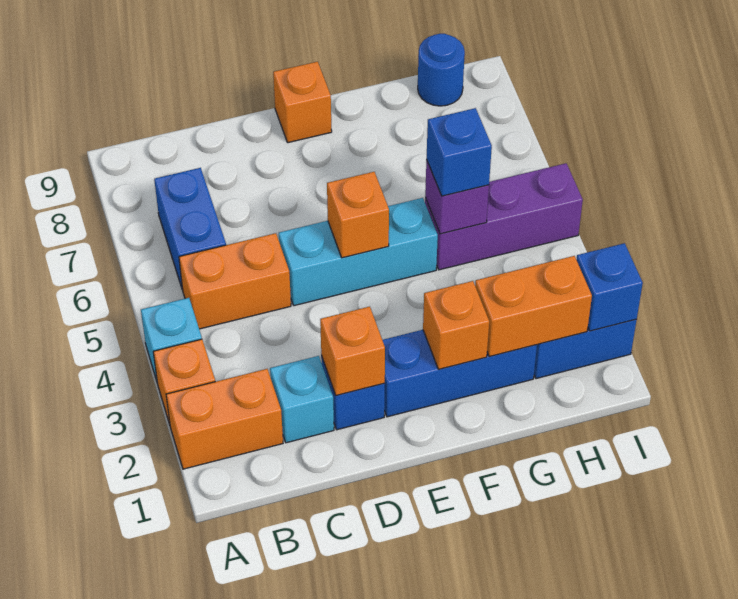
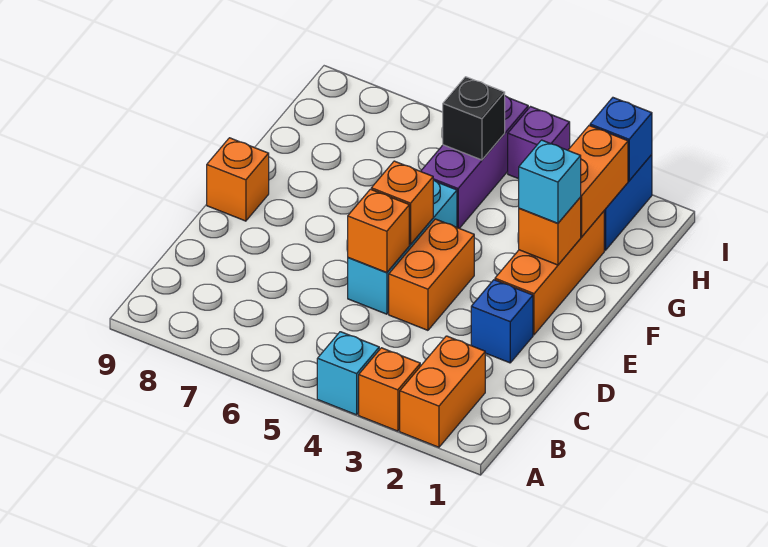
orange 1x2 brick [179,233,291,329] -> orange 1x2 brick moved to [389,219,474,330]
blue 1x2 brick [154,168,226,290] -> none
cyan 1x1 brick [270,356,334,443] -> cyan 1x1 brick moved to [519,140,581,223]
orange 1x1 brick [320,307,385,396] -> orange 1x1 brick moved to [348,189,409,273]
blue 1x3 brick [383,330,537,417] -> orange 1x3 brick [495,211,604,335]
purple 1x1 brick [425,160,489,234] -> purple 1x1 brick moved to [508,107,570,179]
blue 1x1 brick [427,108,492,196] -> none
none -> black 1x1 brick [443,77,505,160]
blue 1x1 round brick [418,34,465,106] -> none

